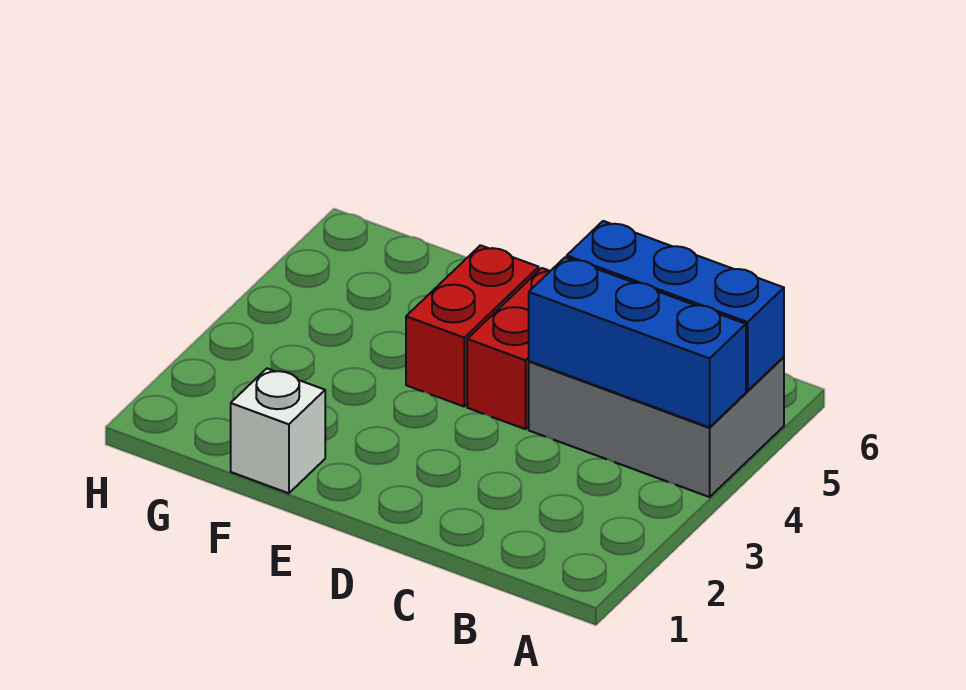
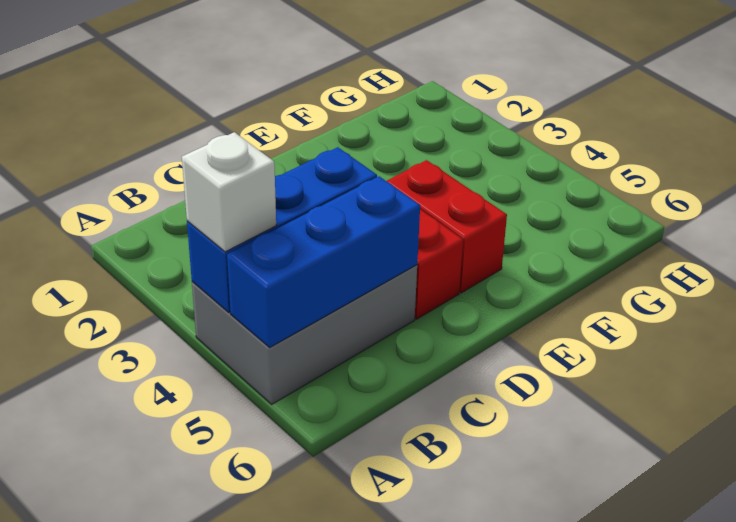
white 1x1 brick [231,369,325,493] -> white 1x1 brick moved to [182,132,276,252]

